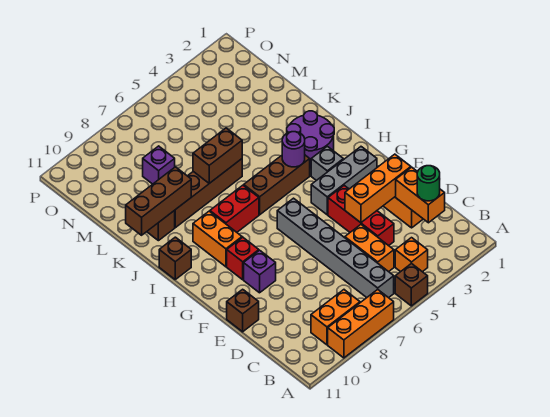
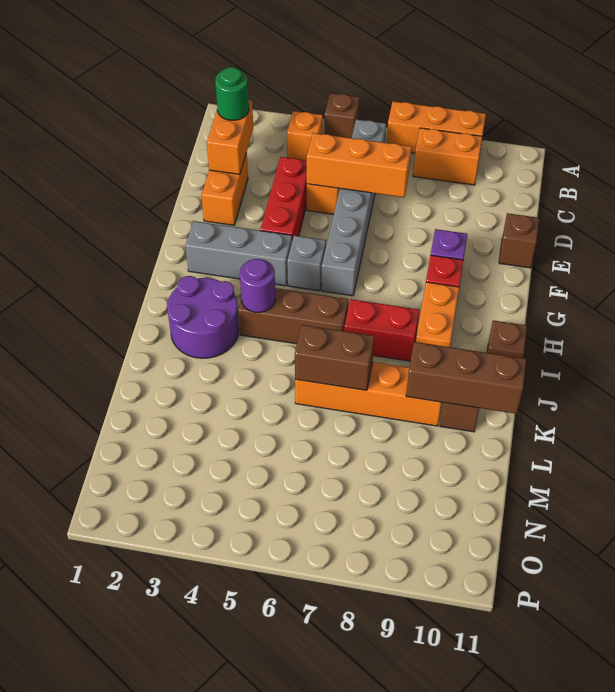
orange 1x3 brick [345,154,411,223] -> orange 1x3 brick moved to [307,133,411,197]
grey 1x1 brick [311,146,343,181] -> grey 1x1 brick moved to [287,236,326,291]
brown 1x4 brick [175,159,242,228] -> orange 1x4 brick [295,362,442,426]
purple 1x1 brick [143,146,175,184] -> none

